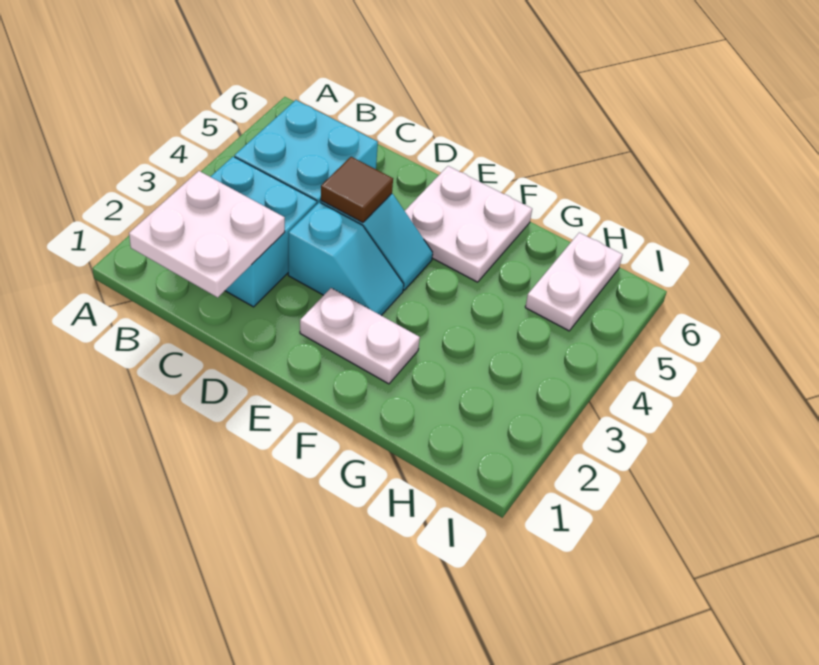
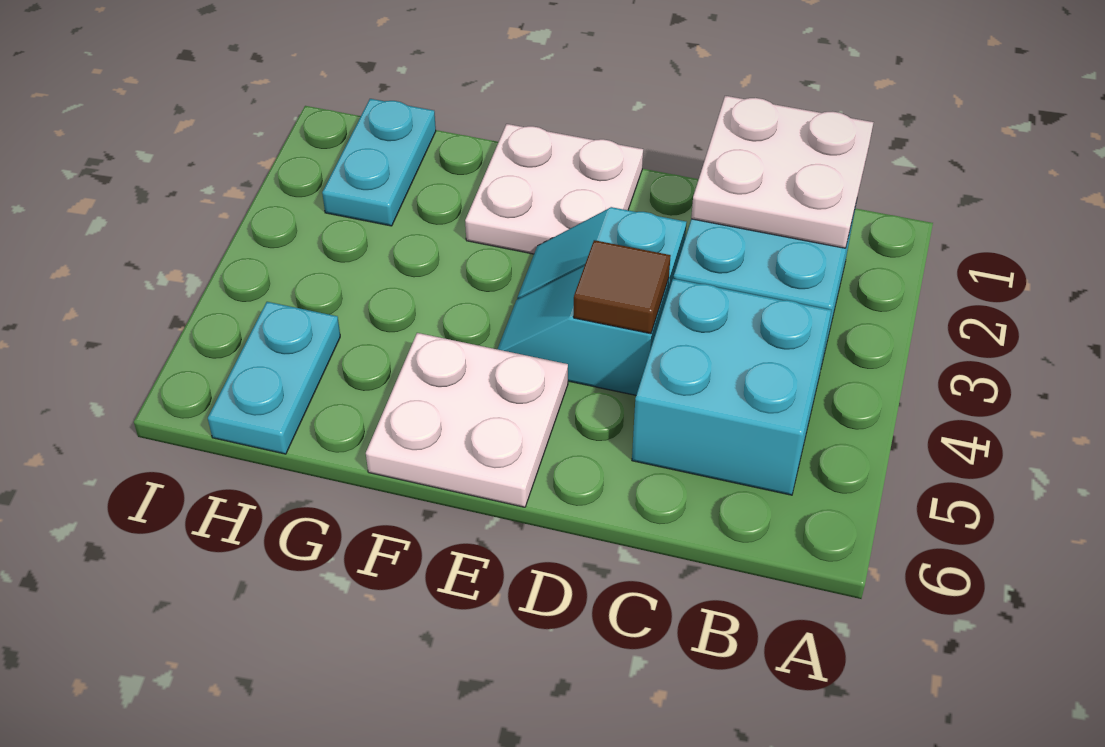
white 1x2 plate [300,288,420,384] -> white 2x2 plate [465,124,643,254]
none -> cyan 1x2 plate [322,99,436,226]
white 1x2 plate [525,233,623,331] -> cyan 1x2 plate [208,302,340,454]

